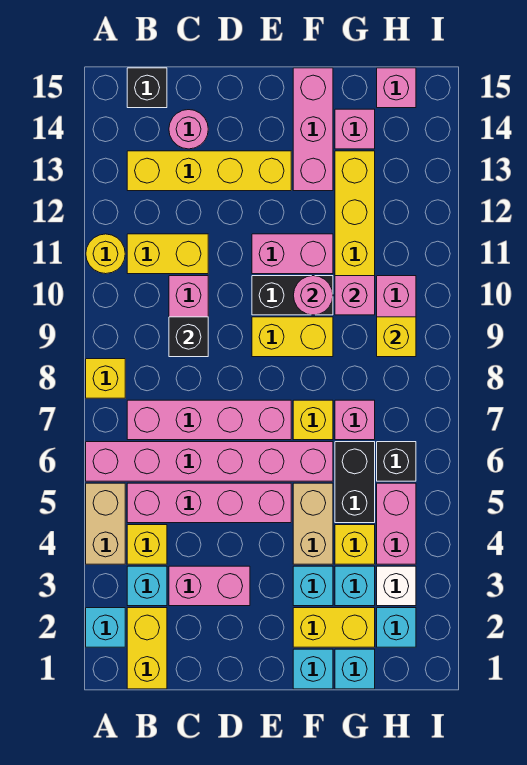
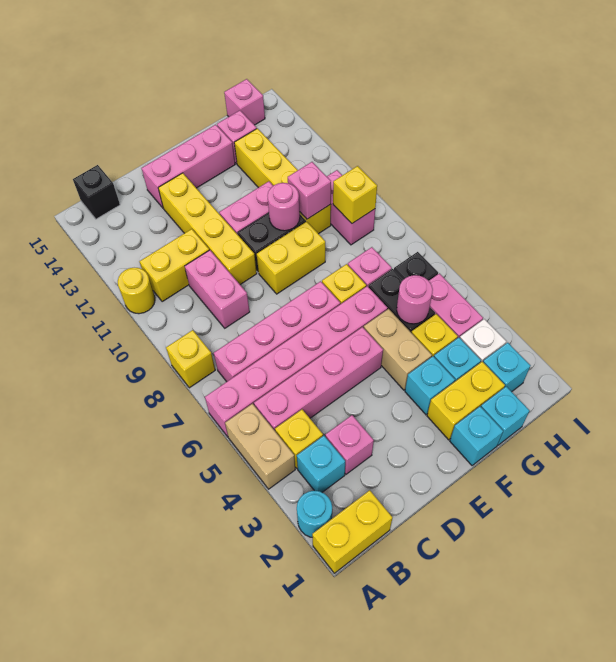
cyan 1x1 brick [86,608,125,647] -> cyan 1x1 round brick [297,491,332,537]
yellow 1x2 brick [127,608,167,689] -> yellow 1x2 brick turned to [312,490,392,573]
yellow 1x4 brick [127,151,291,191] -> yellow 1x4 brick turned to [158,173,257,284]
pink 1x2 brick [169,566,250,606] -> pink 1x1 brick [325,415,374,474]
black 1x1 brick [169,317,208,357] -> none
pink 1x1 round brick [169,110,208,149] -> pink 1x1 round brick moved to [397,275,433,324]
pink 1x3 brick [293,68,333,191] -> pink 1x3 brick turned to [142,125,235,208]

